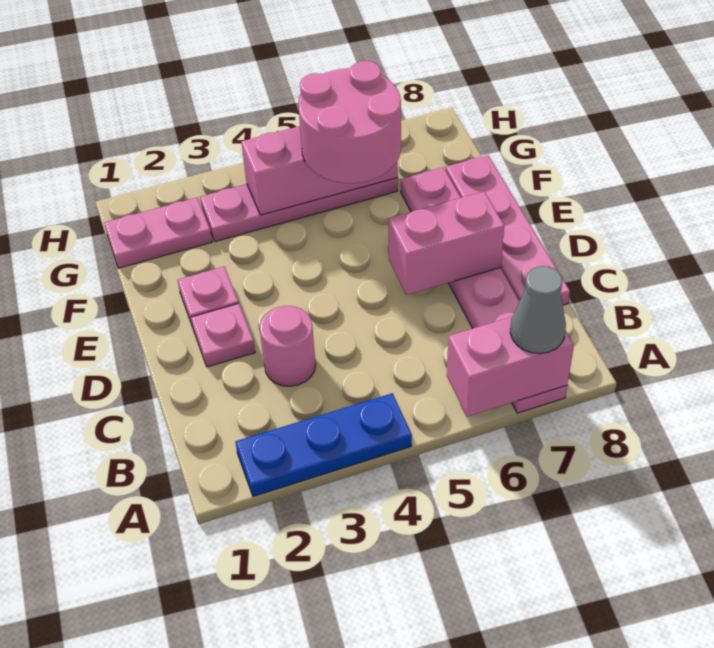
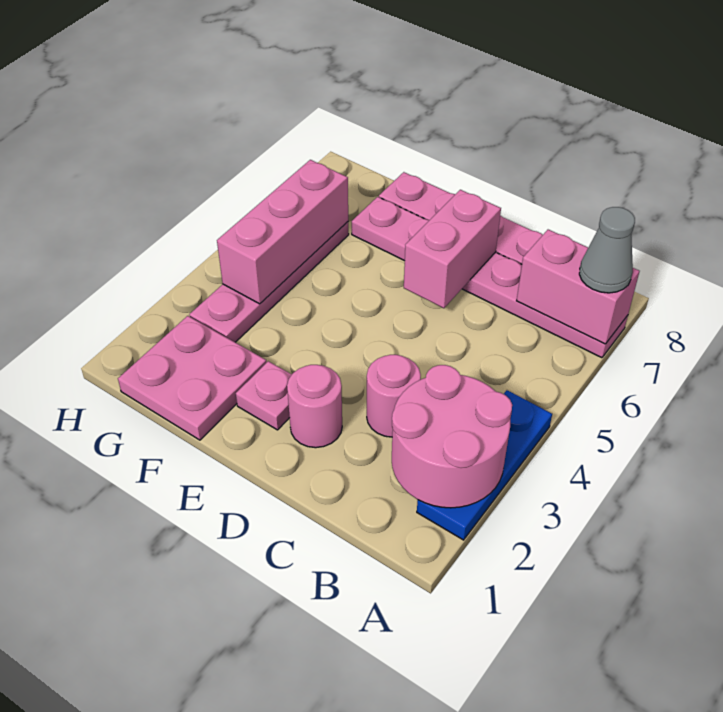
pink 1x2 brick [447,317,574,416] -> pink 1x2 brick turned to [517,230,639,344]
pink 1x1 plate [191,303,255,367] -> pink 1x1 round brick [287,365,342,448]
pink 2x2 round brick [298,61,401,183] -> pink 2x2 round brick moved to [392,365,512,508]
pink 1x2 plate [104,198,212,268] -> pink 2x2 plate [118,316,266,440]

